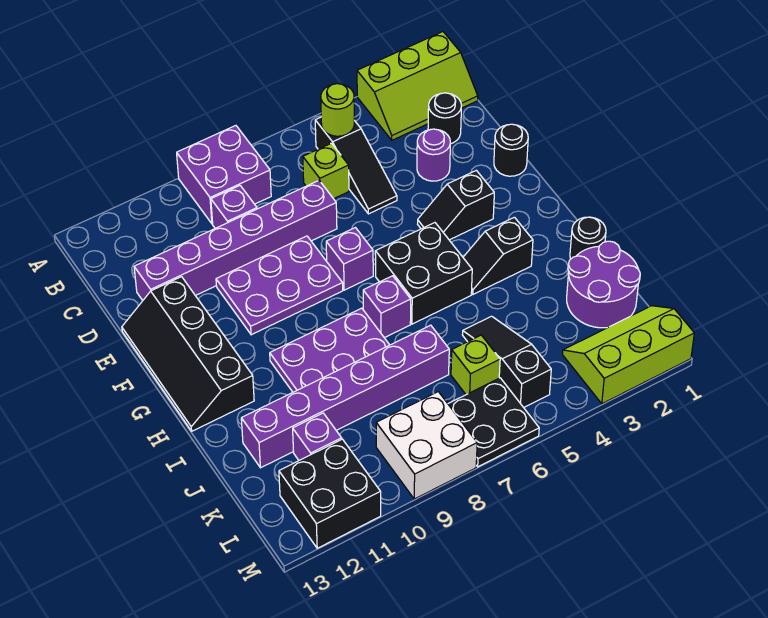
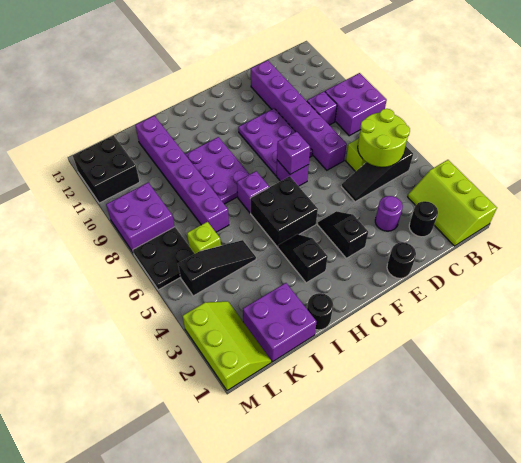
lime 1x1 round brick [321,84,354,136] -> lime 2x2 round brick [358,109,410,167]
black 2x4 slope [122,277,254,431] -> none
purple 2x2 round brick [567,241,640,328] -> purple 2x2 brick [243,283,317,362]
purple 1x1 brick [293,413,342,460] -> purple 1x1 brick moved to [277,132,310,175]
white 2x2 brick [376,392,477,499] -> purple 2x2 brick [106,183,174,253]

